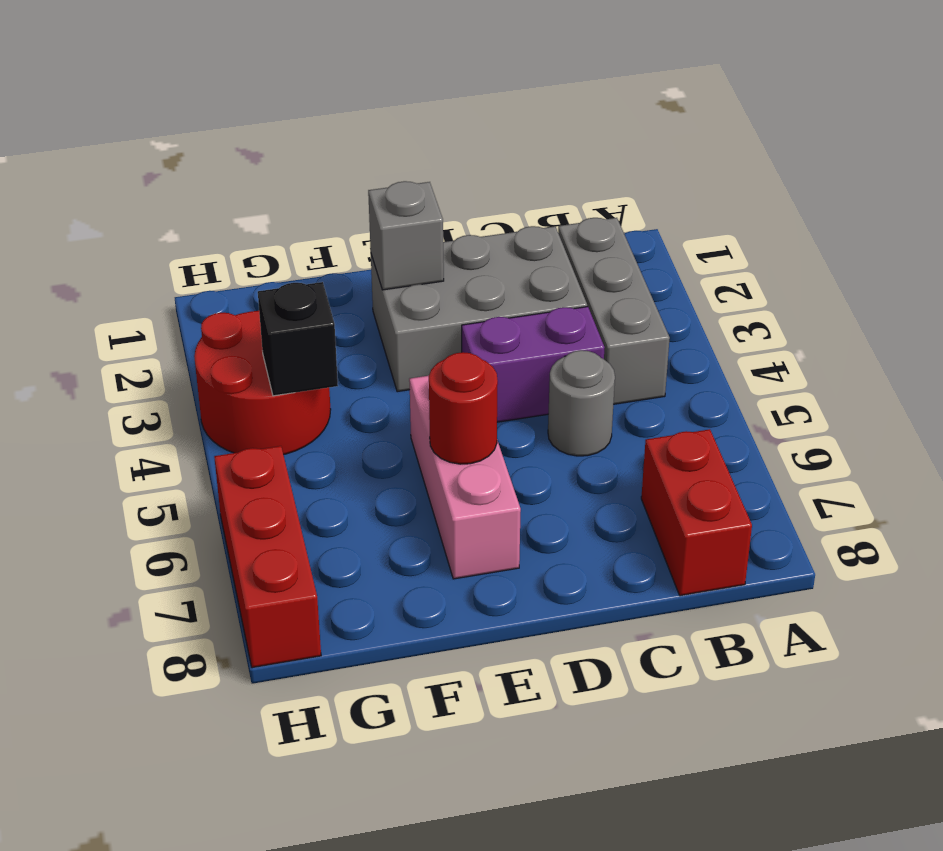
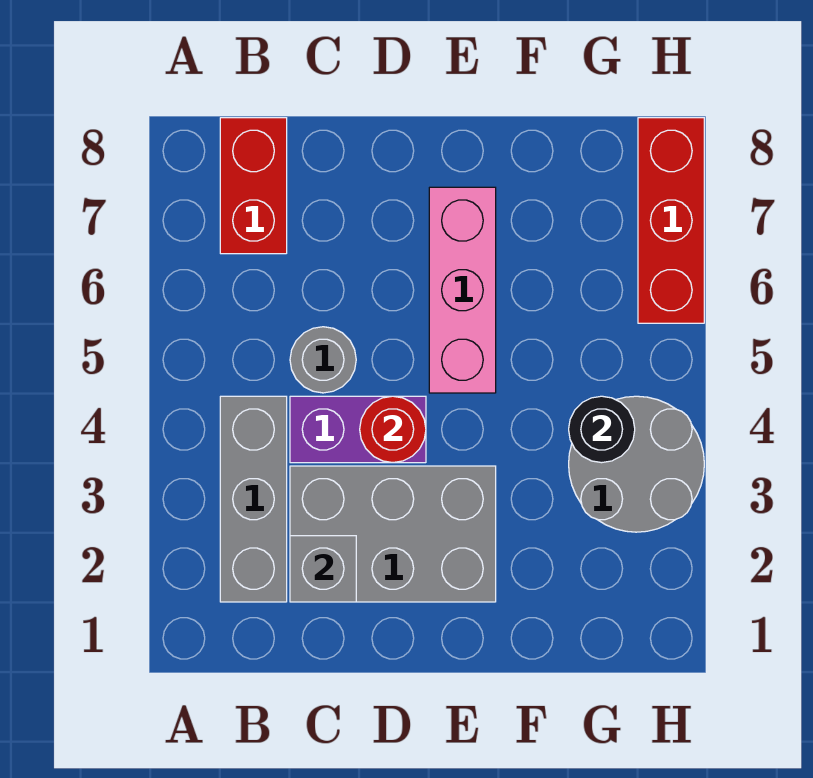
grey 1x1 brick [368,181,444,290] -> grey 1x1 brick moved to [290,536,356,602]
red 1x1 round brick [429,352,498,464] -> red 1x1 round brick moved to [360,396,426,463]
red 2x2 round brick [194,311,331,455] -> grey 2x2 round brick [569,396,704,532]
black 1x1 brick [258,282,338,396] -> black 1x1 round brick [569,396,635,463]

